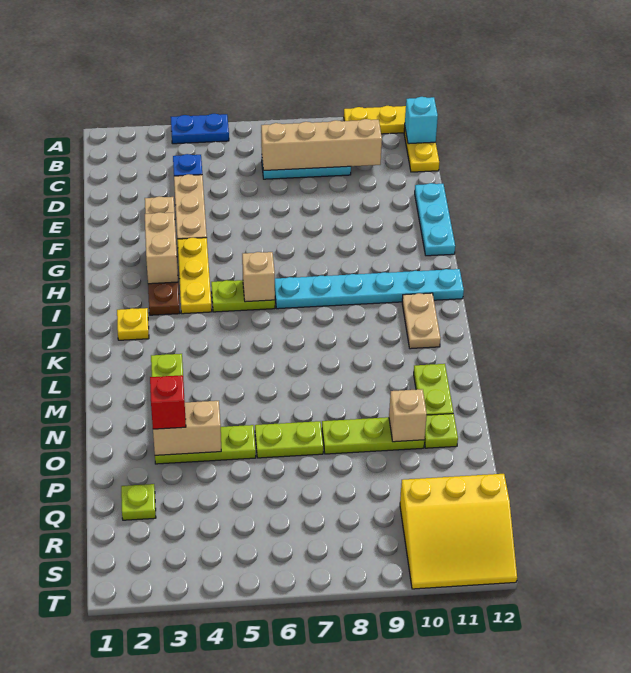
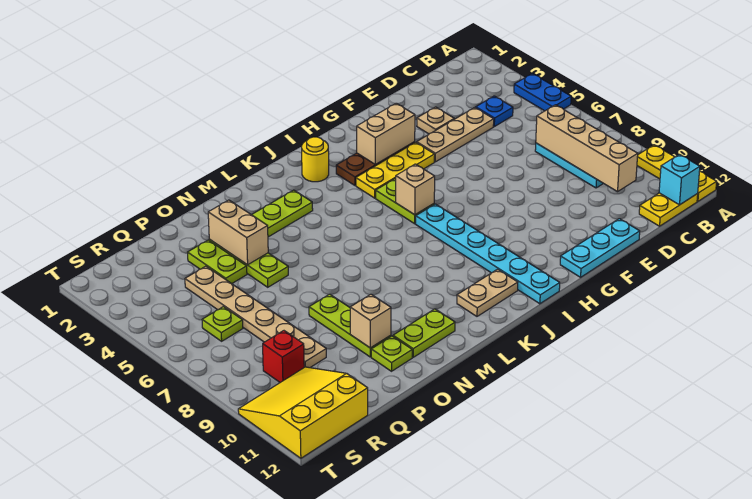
yellow 1x1 plate [117,308,149,340] -> yellow 1x1 round brick [302,137,329,182]
red 1x1 brick [150,375,186,429] -> red 1x1 brick moved to [263,331,304,382]
lime 1x2 plate [255,421,323,458] -> lime 1x2 plate moved to [188,240,247,284]
lime 1x1 plate [121,484,156,520] -> lime 1x1 plate moved to [202,307,243,341]
none -> tan 1x6 plate [185,266,326,368]
yellow 3x3 slope [400,474,517,589] -> yellow 3x3 slope turned to [238,367,368,458]

